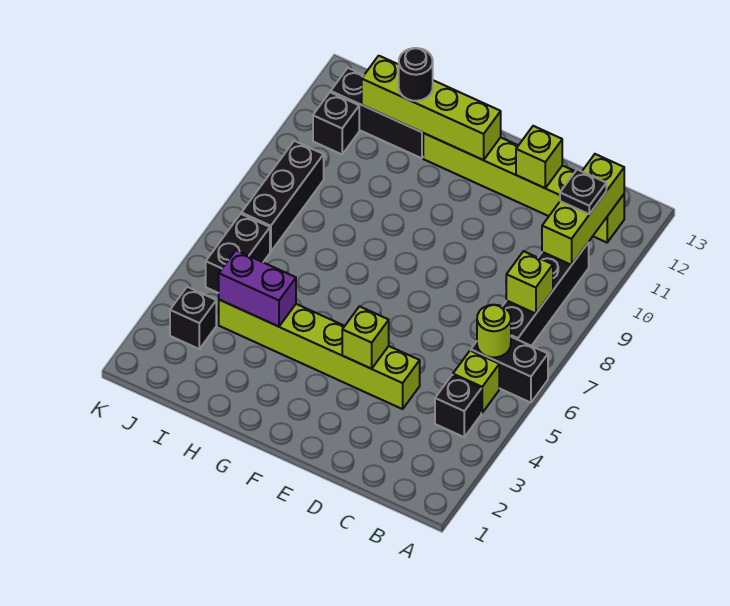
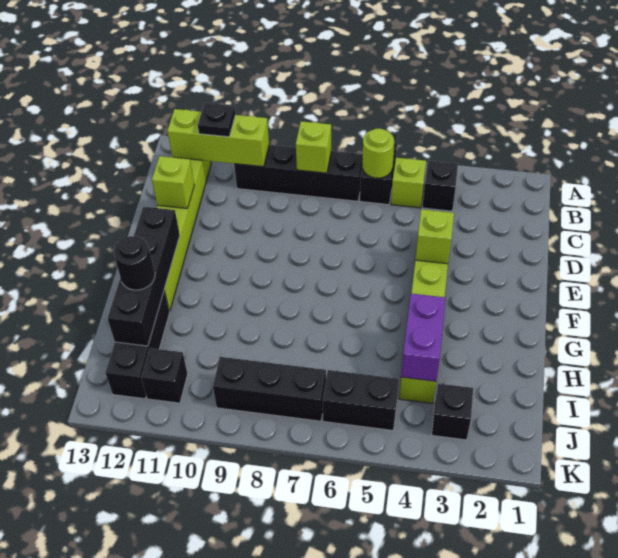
lime 1x4 brick [362,56,501,160] -> black 1x4 brick [108,207,180,346]

